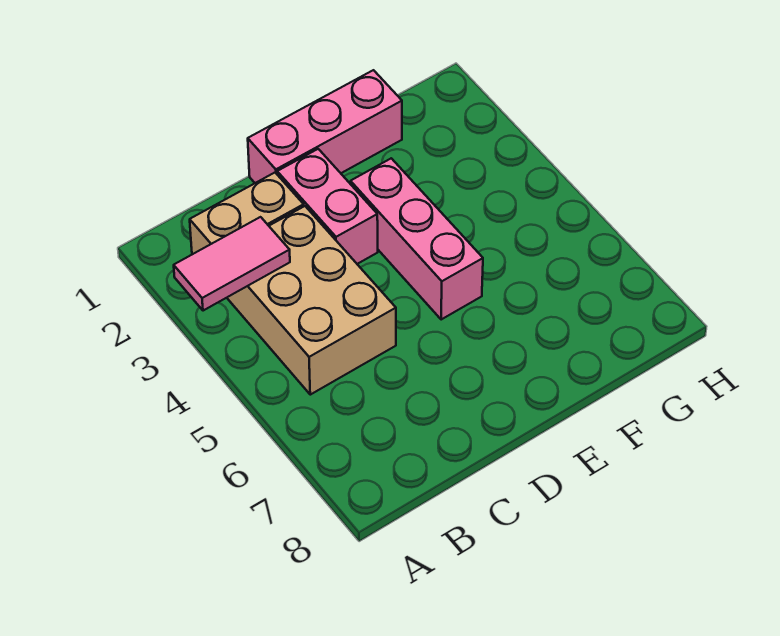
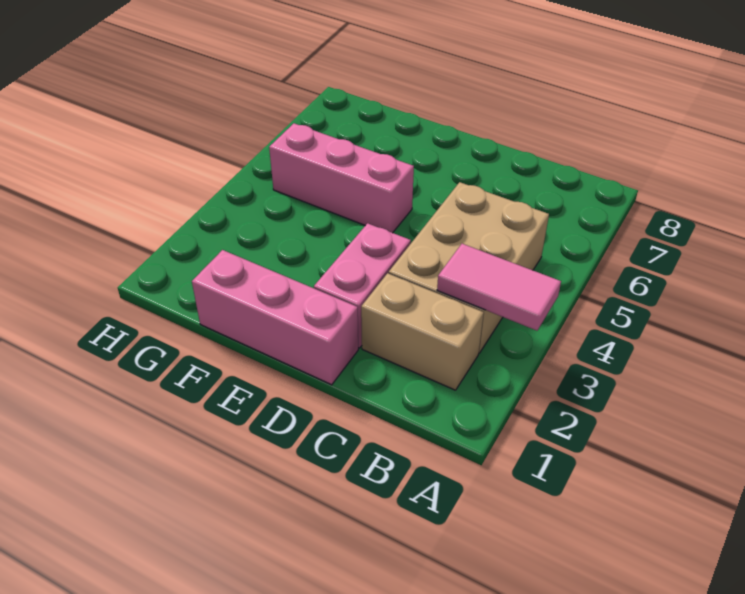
pink 1x3 brick [351,158,483,320] -> pink 1x3 brick turned to [269,123,414,233]

